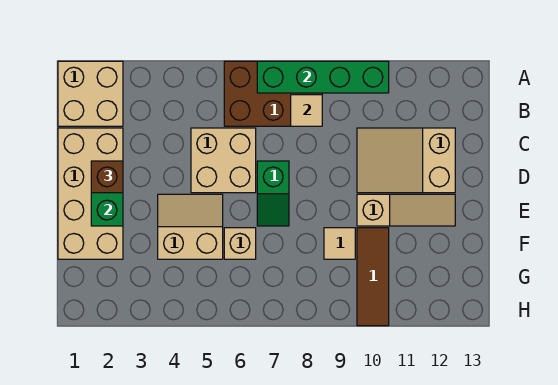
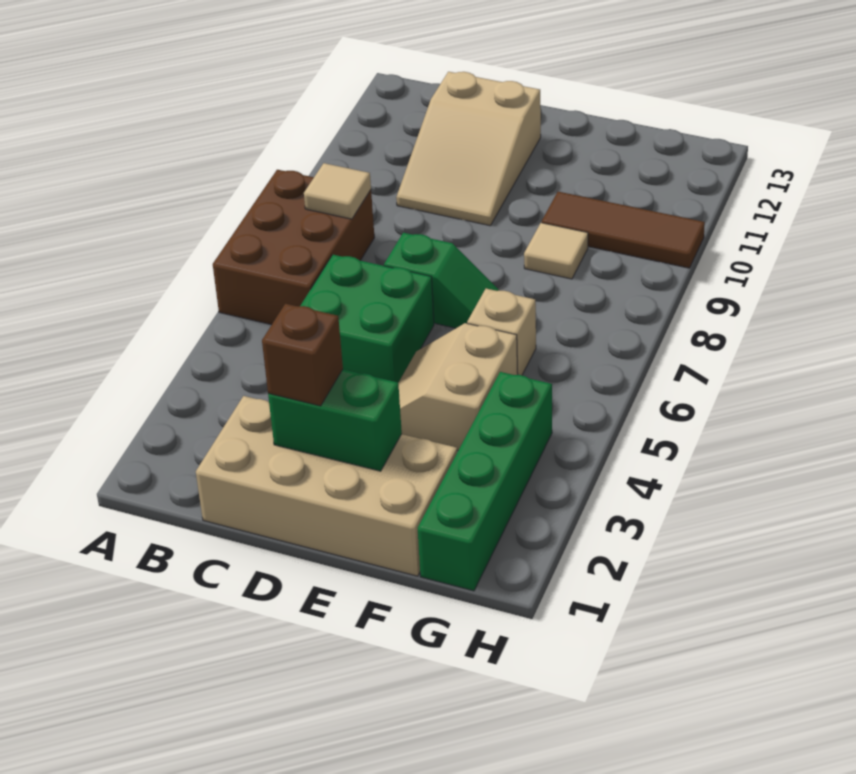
tan 2x2 brick [58,61,123,126] -> none
green 1x4 brick [257,61,389,93] -> green 1x4 brick moved to [418,372,552,591]
tan 2x2 brick [191,128,256,193] -> green 2x2 brick [300,255,434,382]
tan 1x3 slope [357,194,455,226] -> none

